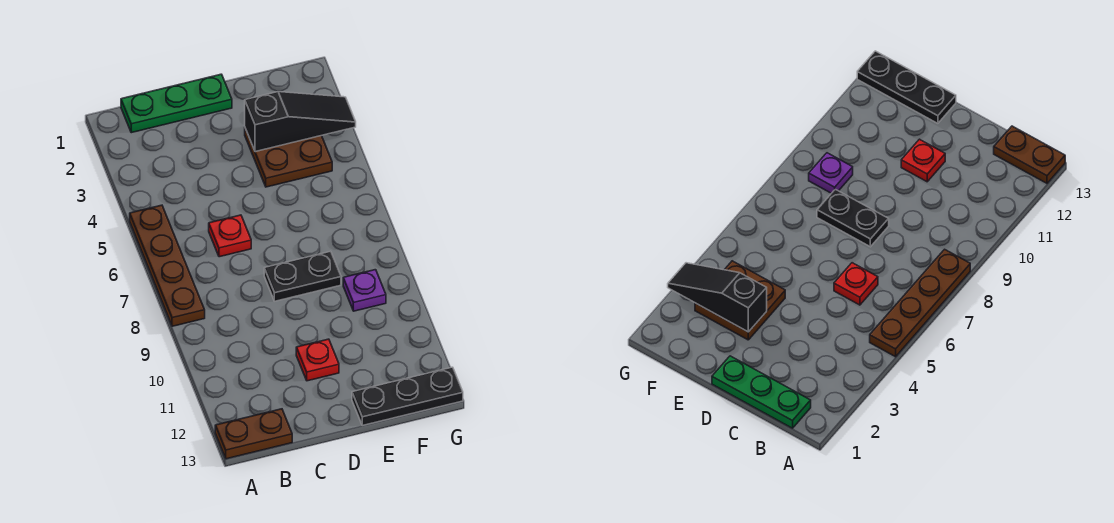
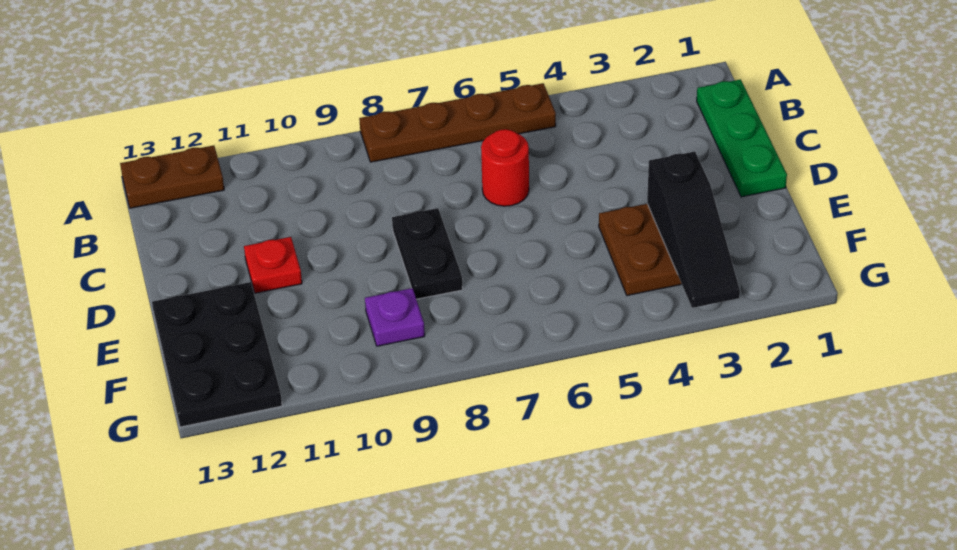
brown 1x2 plate [215,409,292,459] -> brown 1x2 plate turned to [120,146,224,208]
red 1x1 plate [209,215,251,257] -> red 1x1 round brick [481,129,529,206]
black 1x3 plate [352,367,463,426] -> black 2x3 plate [152,282,282,427]

